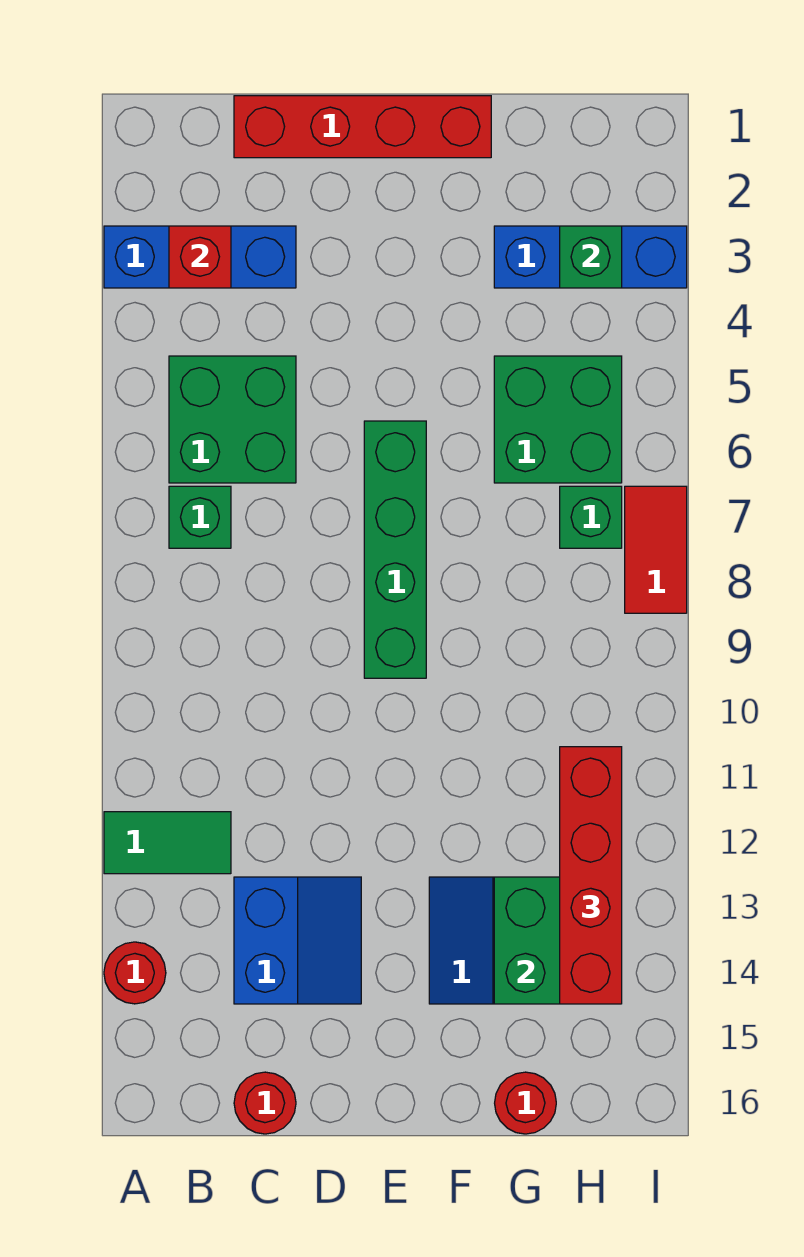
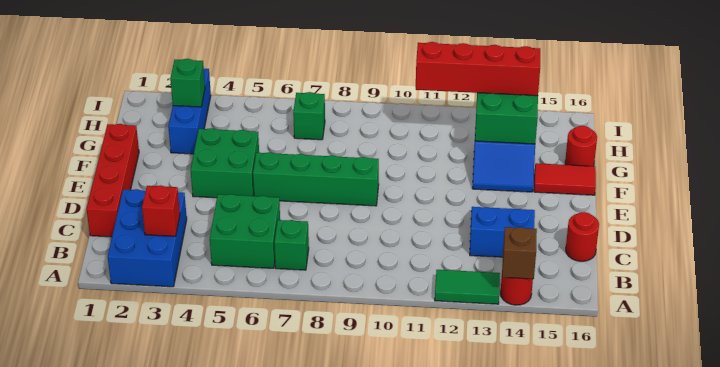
blue 1x3 brick [104,226,296,288] -> blue 2x3 brick [108,189,187,287]
green 1x2 tile [104,812,231,874] -> green 1x2 tile turned to [435,270,500,304]
none -> brown 1x1 brick [502,227,537,279]
green 2x2 brick [494,356,622,483] -> green 2x2 brick moved to [191,128,259,198]
red 1x2 tile [625,486,687,613] -> red 1x2 tile moved to [534,163,596,195]

